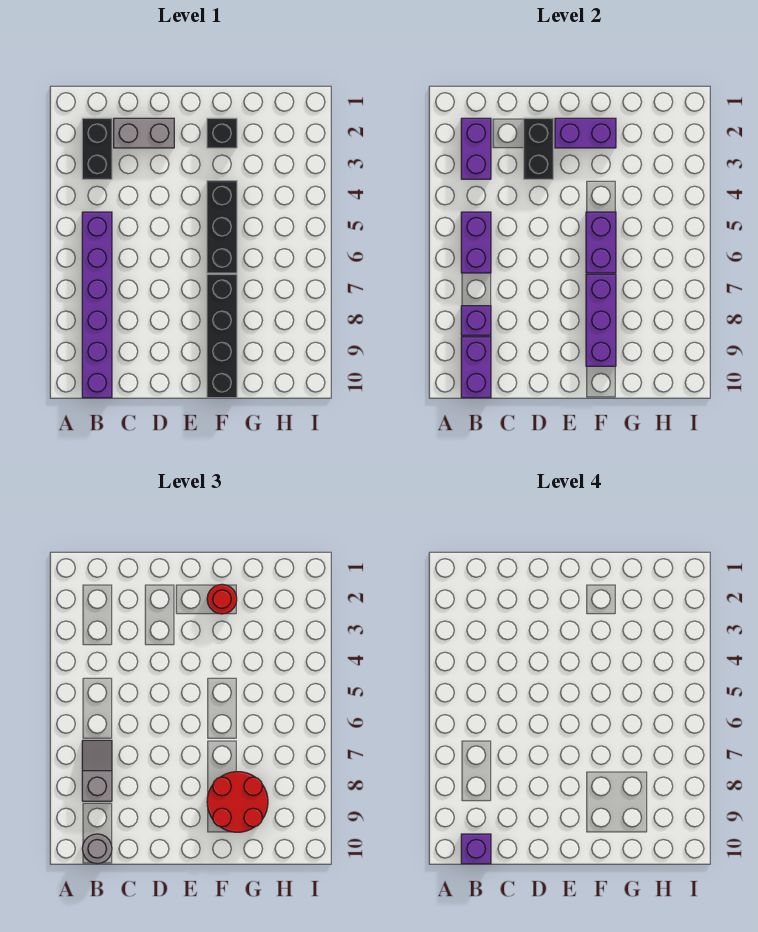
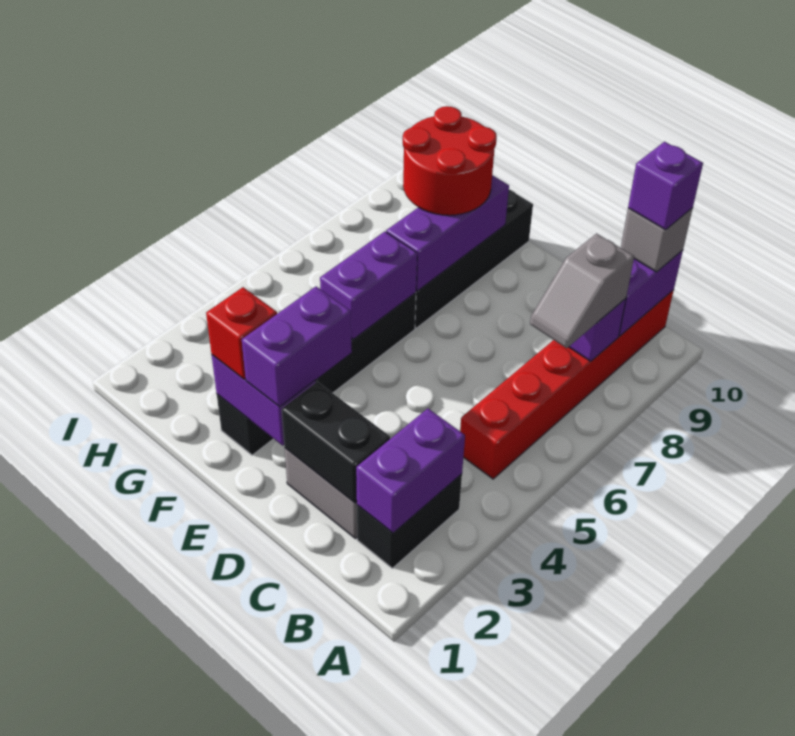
purple 1x6 brick [82,212,112,398] -> red 1x6 brick [460,290,674,479]
purple 1x2 brick [461,212,491,273] -> purple 1x2 brick moved to [242,287,352,407]
grey 1x1 round brick [82,834,112,864] -> grey 1x1 brick [621,208,693,272]
black 1x2 brick [524,118,553,179] -> black 1x2 brick turned to [282,382,390,503]
red 1x1 round brick [207,584,237,614] -> red 1x1 brick [206,287,277,379]

